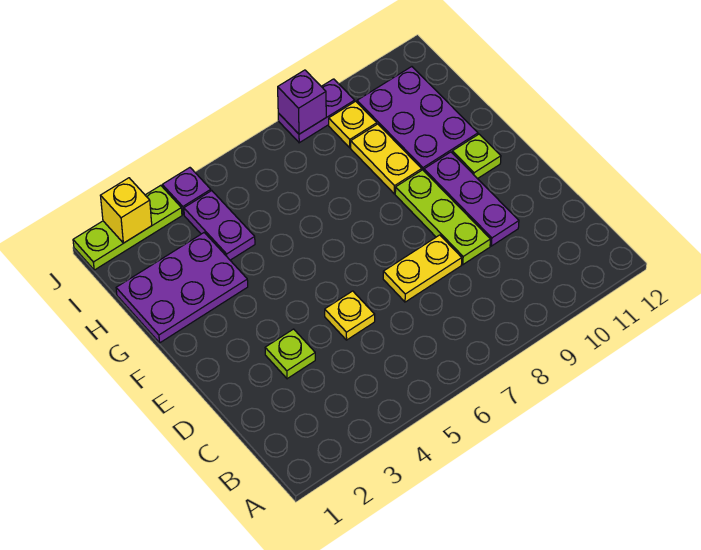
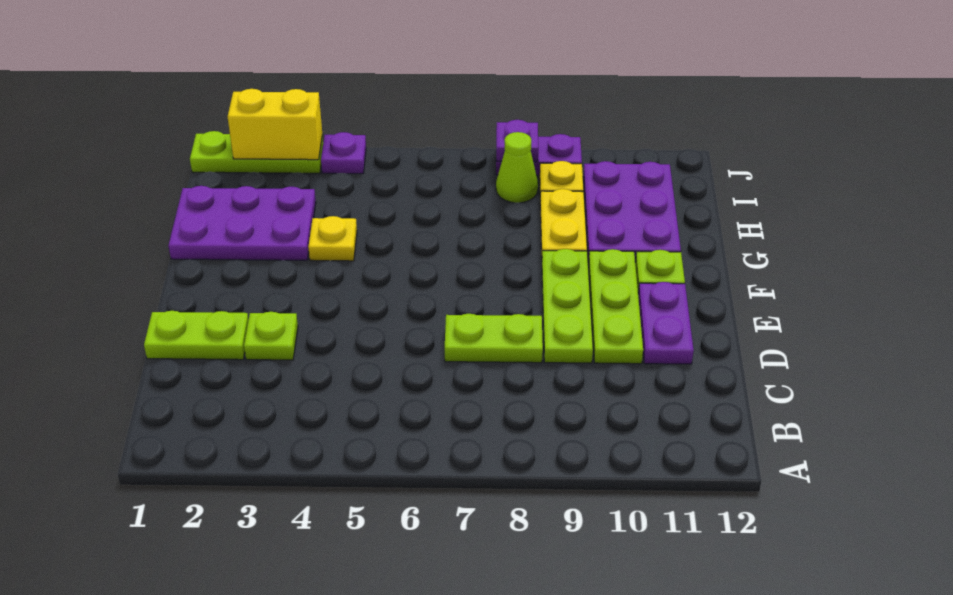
none -> lime 1x2 plate [144,311,249,360]
yellow 1x1 plate [325,291,375,340] -> yellow 1x1 plate moved to [308,216,357,261]
yellow 1x2 plate [383,235,462,302] -> lime 1x2 plate [445,314,543,363]
purple 1x3 plate [424,152,519,246] -> lime 1x3 plate [588,249,643,364]
purple 1x2 plate [184,191,255,260] -> purple 1x2 plate moved to [638,282,694,364]
none -> lime 1x1 cone [496,132,538,203]
yellow 1x1 brick [100,178,152,243] -> yellow 1x2 brick [228,89,322,160]
purple 1x1 brick [278,70,326,134] -> purple 1x1 plate [496,120,538,162]

